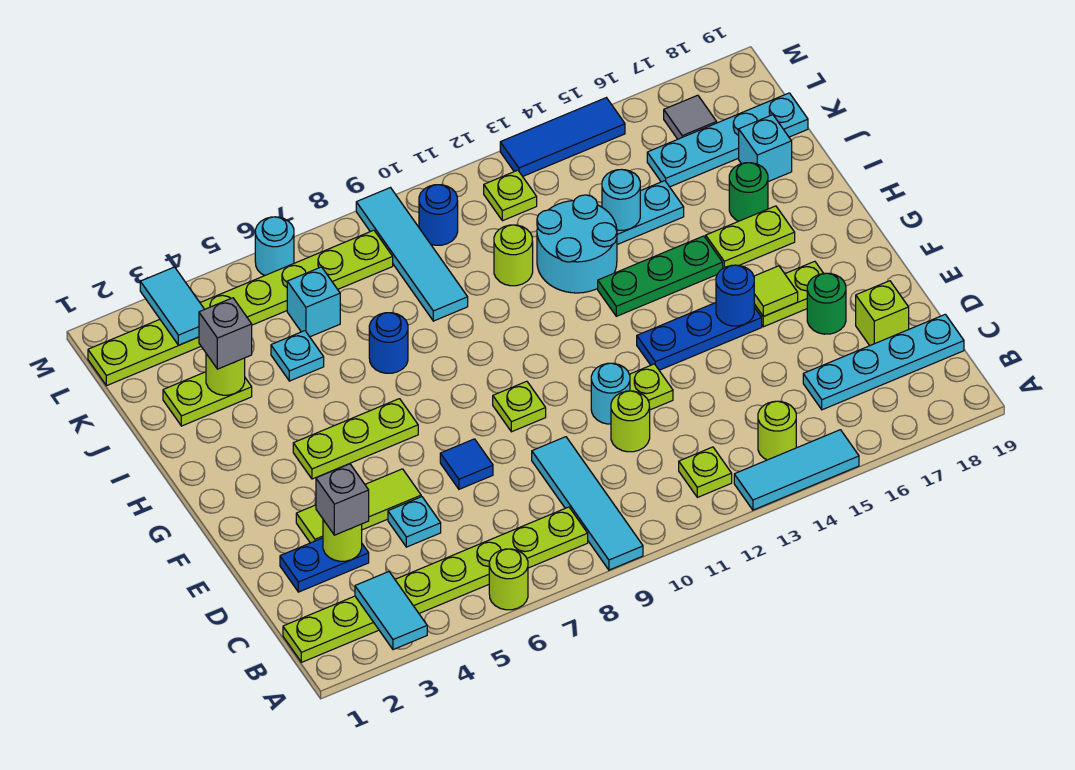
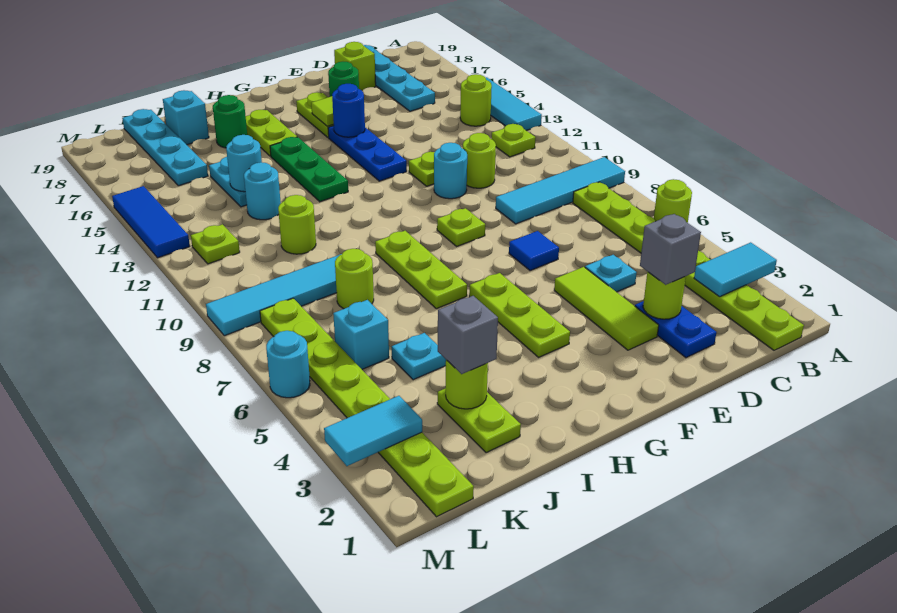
none -> lime 1x3 plate [375,231,467,309]
blue 1x1 round brick [369,313,408,373] -> none
cyan 2x2 round brick [537,195,617,293] -> cyan 1x1 round brick [244,162,281,220]
none -> lime 1x1 round brick [335,249,374,309]
blue 1x1 round brick [419,185,458,245] -> none
grey 1x1 tile [664,95,717,139] -> none

